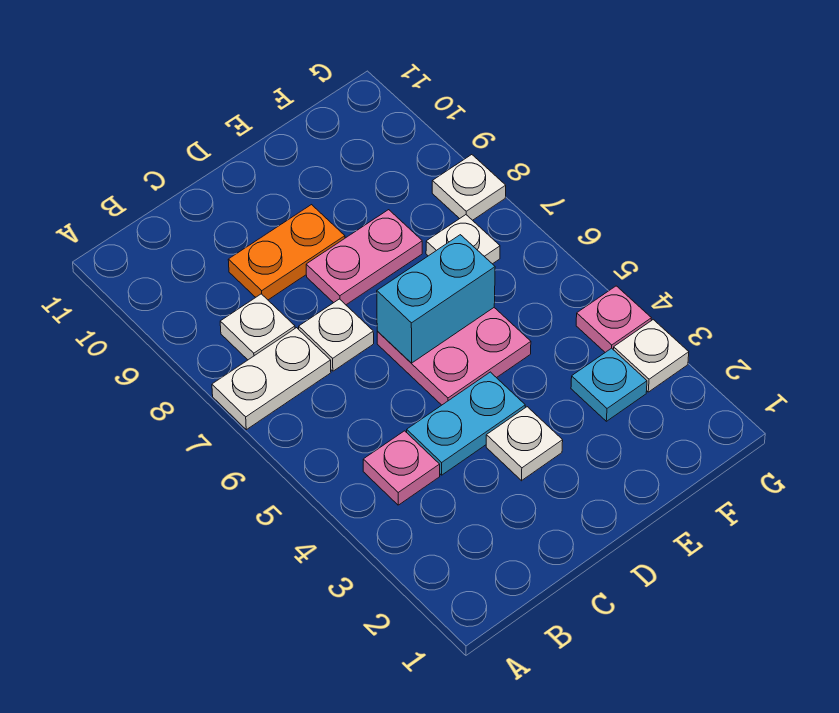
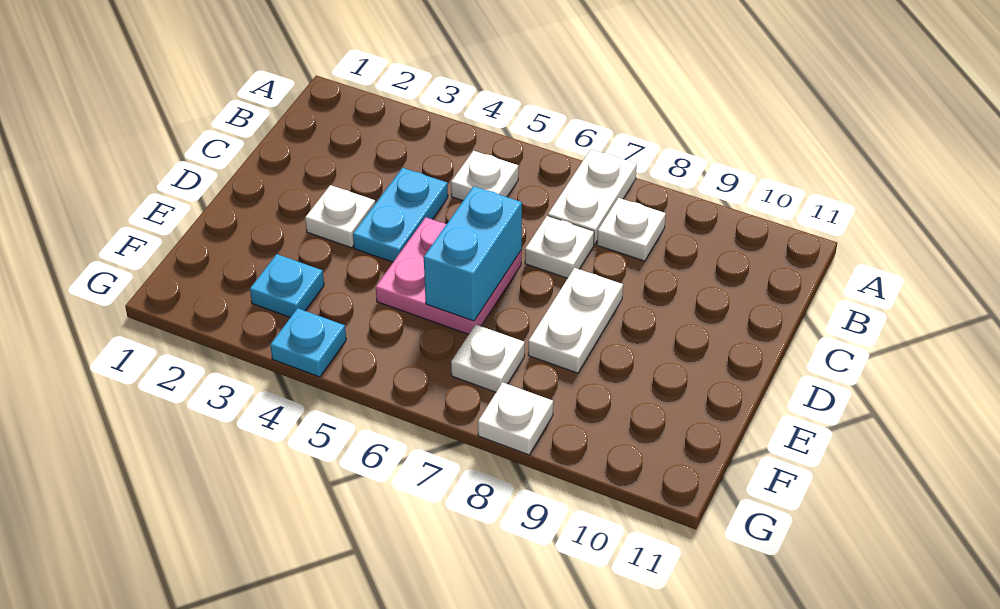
pink 1x1 plate [363,431,440,505] -> none
orange 1x2 plate [228,205,345,300] -> none
pink 1x2 plate [306,210,422,305] -> white 1x2 plate [528,268,623,373]
white 1x1 plate [613,320,689,392] -> white 1x1 plate moved to [451,151,519,200]
pink 1x1 plate [576,286,651,352] -> cyan 1x1 plate [270,308,346,377]

